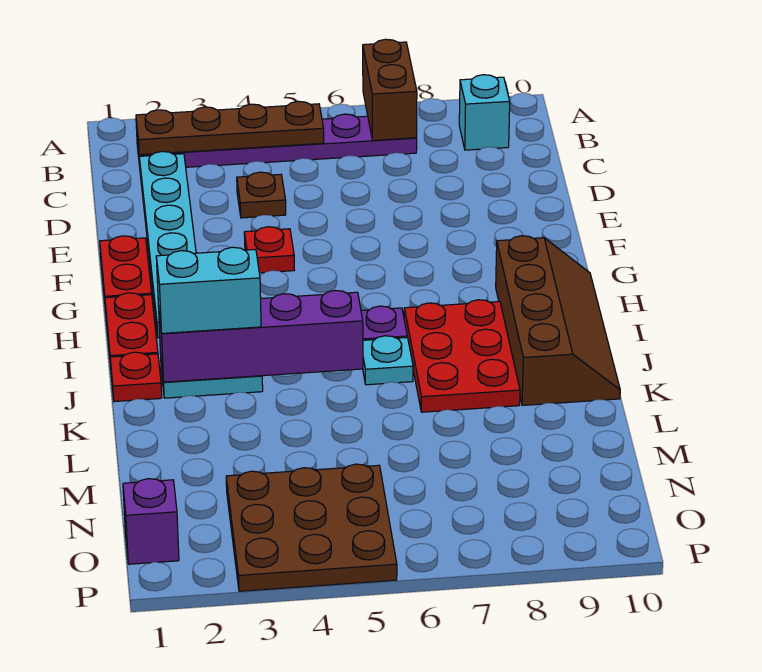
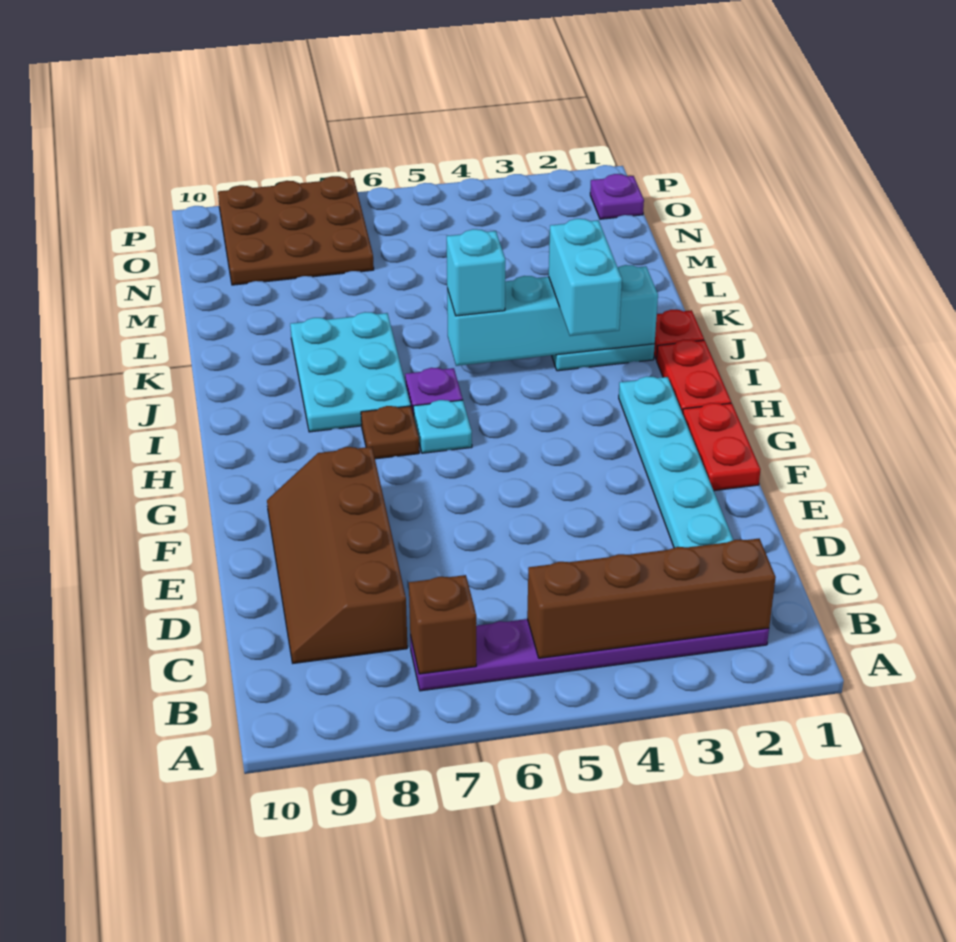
brown 1x2 brick [363,39,417,140] -> brown 1x1 brick [409,575,476,674]
brown 1x4 plate [136,101,324,155] -> brown 1x4 brick [527,539,776,658]
cyan 1x1 brick [459,75,510,150] -> cyan 1x1 brick moved to [447,229,505,316]
brown 1x1 plate [237,172,286,218] -> brown 1x1 plate moved to [361,406,419,459]
red 1x1 plate [244,227,294,273] -> none
brown 2x4 slope [496,236,620,405] -> brown 2x4 slope moved to [267,447,407,663]
red 2x3 plate [404,300,520,412] -> cyan 2x3 plate [290,312,411,432]
purple 1x4 brick [159,290,363,382] -> cyan 1x4 brick [447,265,658,366]
cyan 1x2 brick [156,247,261,333] -> cyan 1x2 brick turned to [549,219,622,336]
cyan 1x1 plate [363,336,413,385] -> cyan 1x1 plate moved to [413,400,472,453]
brown 3x3 plate [226,464,397,591] -> brown 3x3 plate moved to [218,176,374,285]
purple 1x1 brick [123,479,179,564] -> purple 1x1 plate [590,174,644,219]

